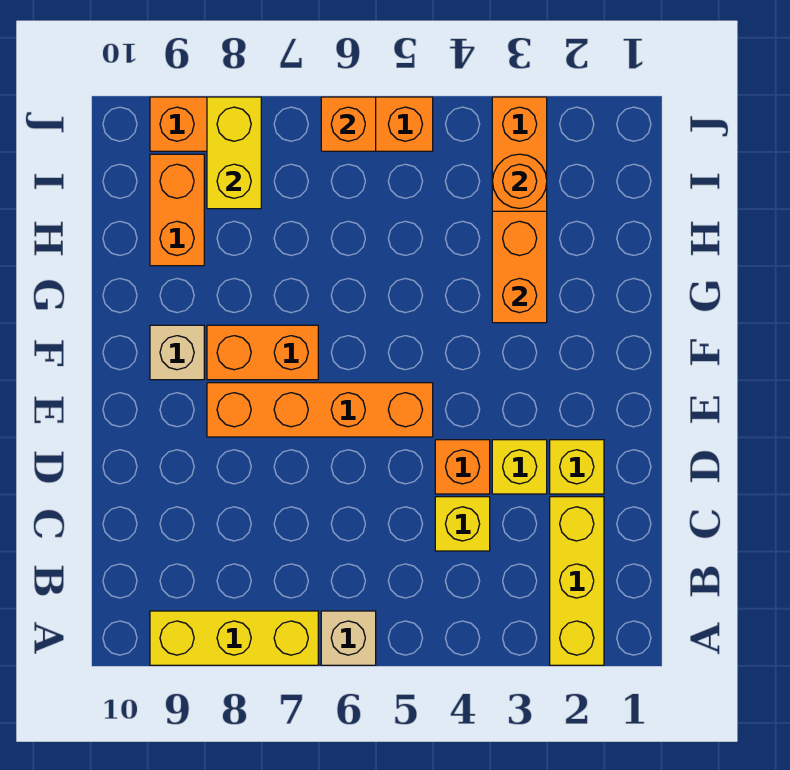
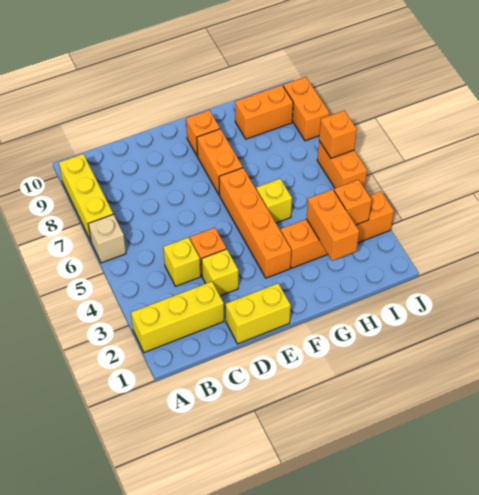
yellow 1x1 brick [550,440,604,494] -> yellow 1x1 brick moved to [256,179,292,223]
orange 1x4 brick [207,383,433,437] -> orange 1x4 brick moved to [219,168,291,278]
tan 1x1 brick [150,325,204,380] -> orange 1x1 brick [186,110,220,156]
orange 1x2 brick [492,211,547,323] -> orange 1x2 brick turned to [306,189,359,261]
orange 1x1 round brick [492,154,547,208] -> orange 1x1 brick [334,180,372,225]
yellow 1x2 brick [207,97,261,209] -> yellow 1x2 brick moved to [226,283,291,344]

